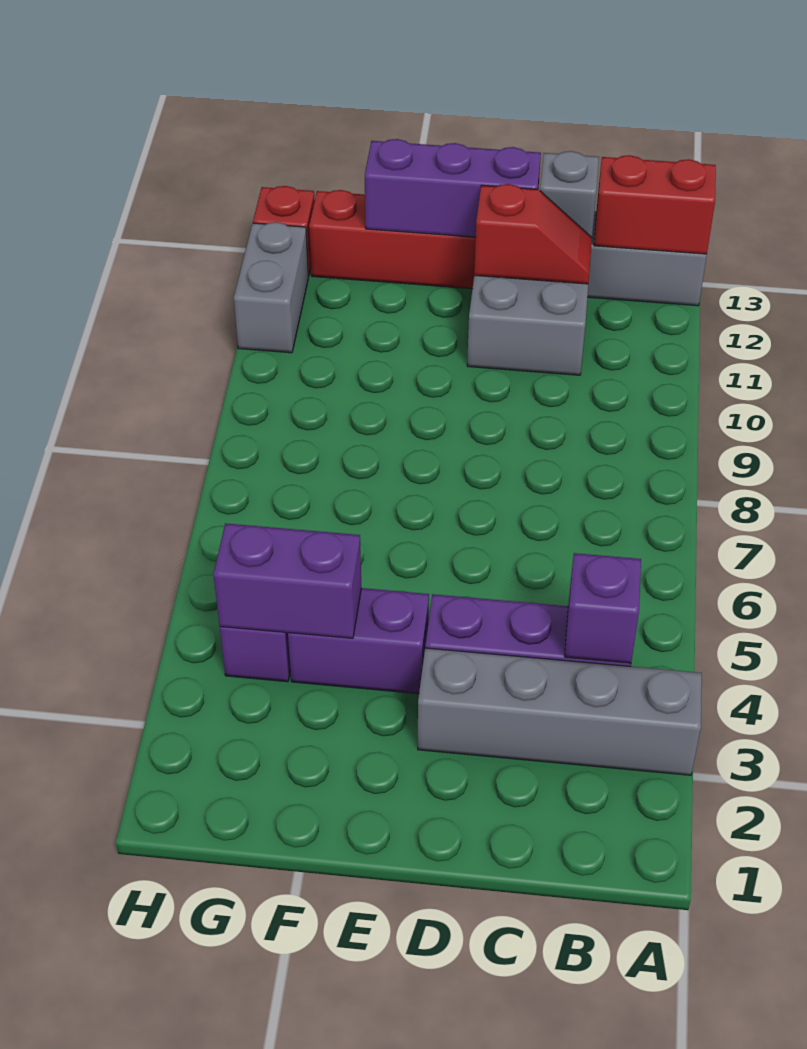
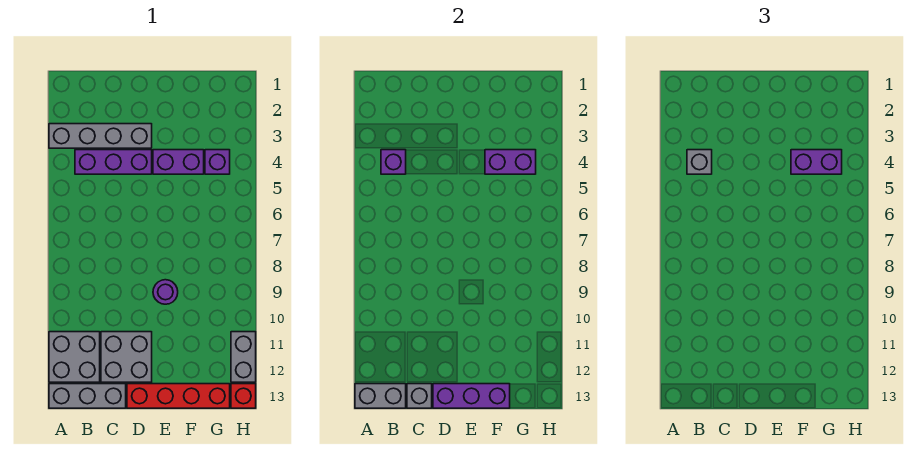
none -> grey 2x2 brick [49,332,100,382]
red 1x2 brick [594,155,716,254] -> grey 1x2 brick [355,384,406,408]
none -> grey 1x1 brick [687,150,712,174]
red 1x2 slope [474,184,592,284] -> none
none -> purple 1x1 round brick [153,280,178,304]
none -> purple 1x2 brick [791,150,842,174]

